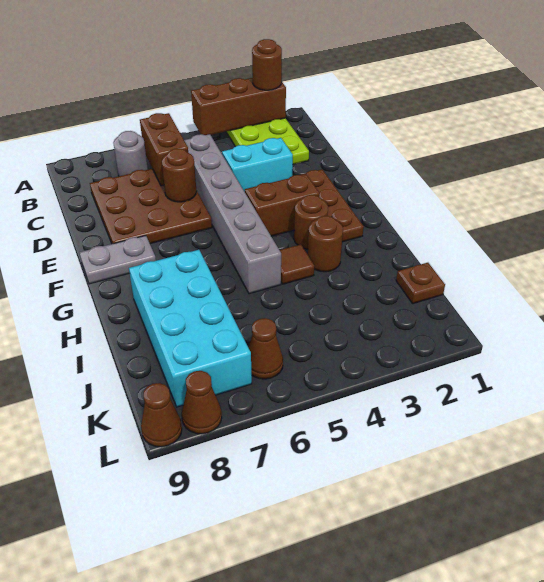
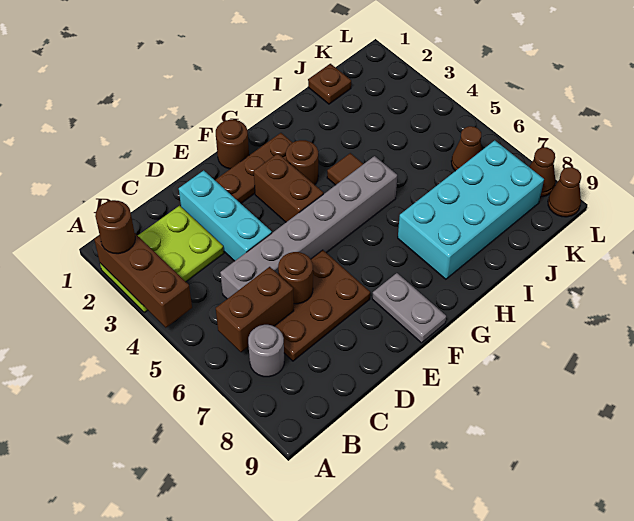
brown 3x3 plate [90,169,212,244] -> brown 2x3 plate [275,250,370,361]
cyan 1x2 brick [222,138,293,192] -> cyan 1x3 brick [179,170,272,261]
brown 1x1 round brick [308,216,343,272] -> brown 1x1 round brick moved to [216,120,249,169]

